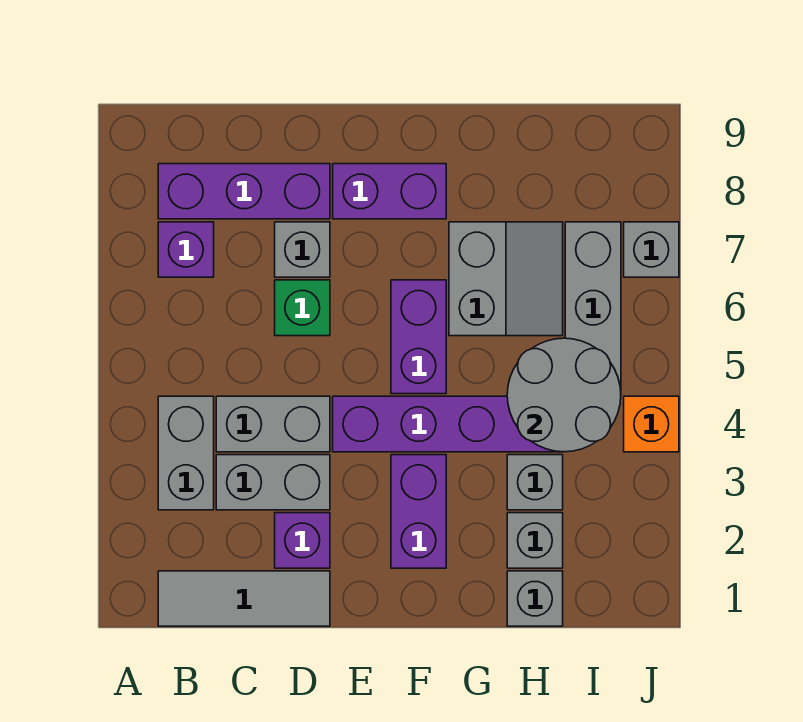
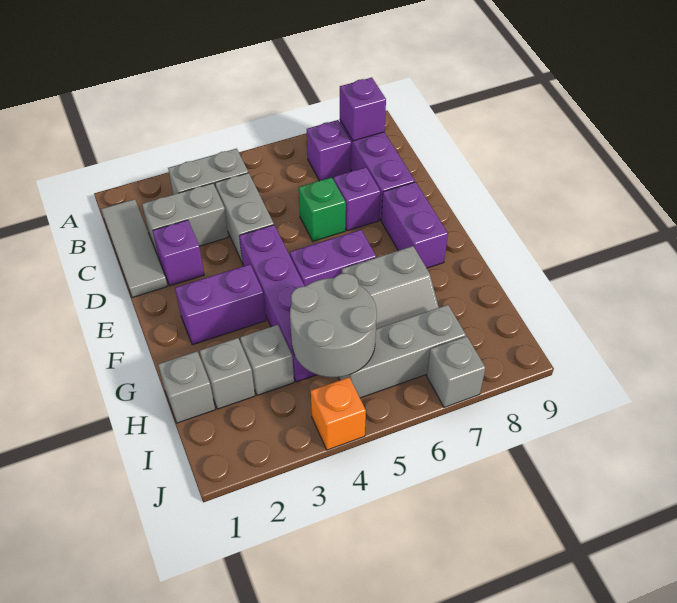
none -> purple 1x1 brick [340,78,386,141]
grey 1x2 brick [216,455,330,510] -> grey 1x2 brick turned to [142,183,228,255]
grey 1x1 brick [275,222,330,277] -> purple 1x1 brick [334,167,381,231]

